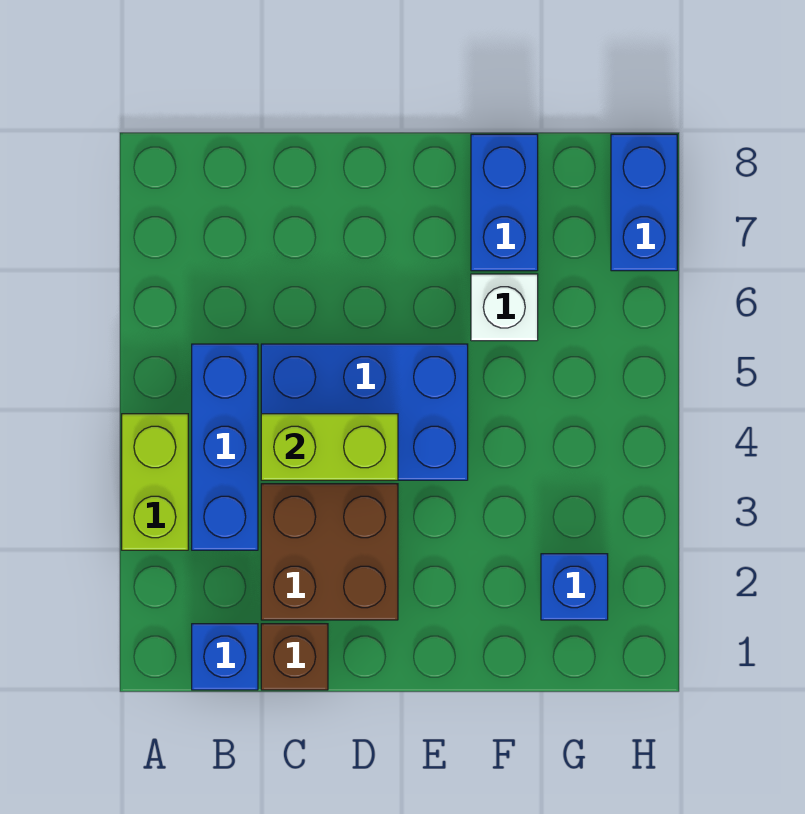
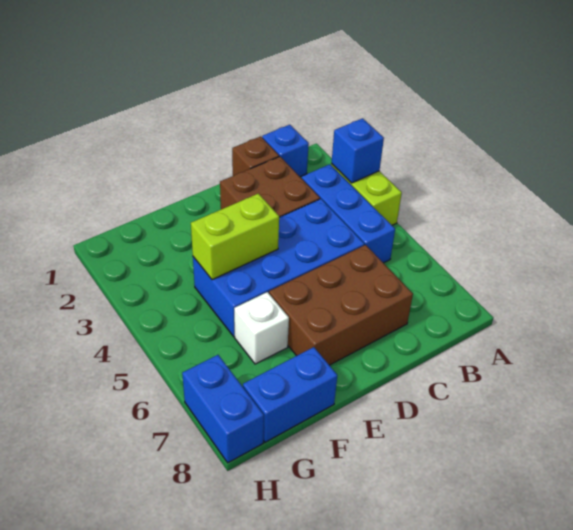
blue 2x3 brick [261,344,468,480] -> blue 2x4 brick [193,199,364,337]
lime 1x2 brick [261,414,398,480] -> lime 1x2 brick moved to [191,194,279,280]
none -> brown 2x3 brick [269,245,413,365]
blue 1x2 brick [471,134,538,271] -> blue 1x2 brick turned to [243,347,337,442]
blue 1x1 brick [541,554,608,620] -> blue 1x1 brick moved to [331,118,384,183]

